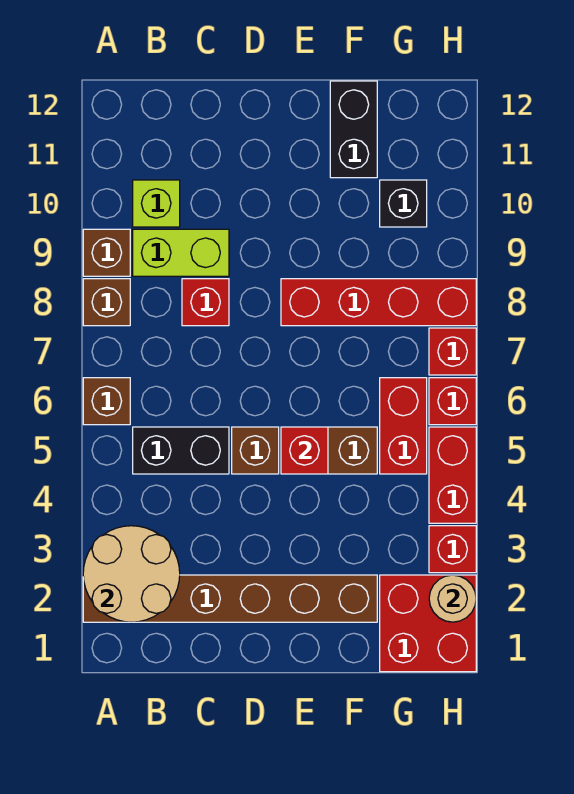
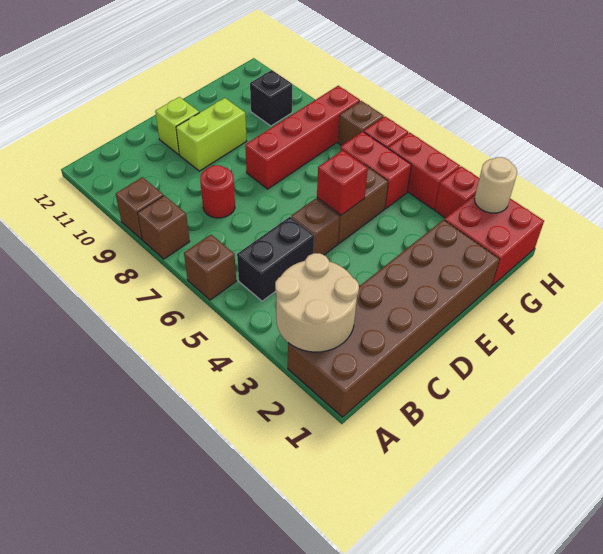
brown 1x6 brick [83,575,377,622] -> brown 2x6 brick [288,220,500,417]
lime 1x2 brick [133,229,229,276] -> lime 1x2 brick moved to [176,98,247,171]
lime 1x1 brick [133,180,180,227] -> lime 1x1 brick moved to [155,97,199,154]
red 1x1 brick [182,279,229,326] -> red 1x1 round brick [200,165,235,218]
black 1x2 brick [330,81,377,178] -> none
red 1x1 brick [429,328,476,375] -> brown 1x1 brick [338,101,384,146]

